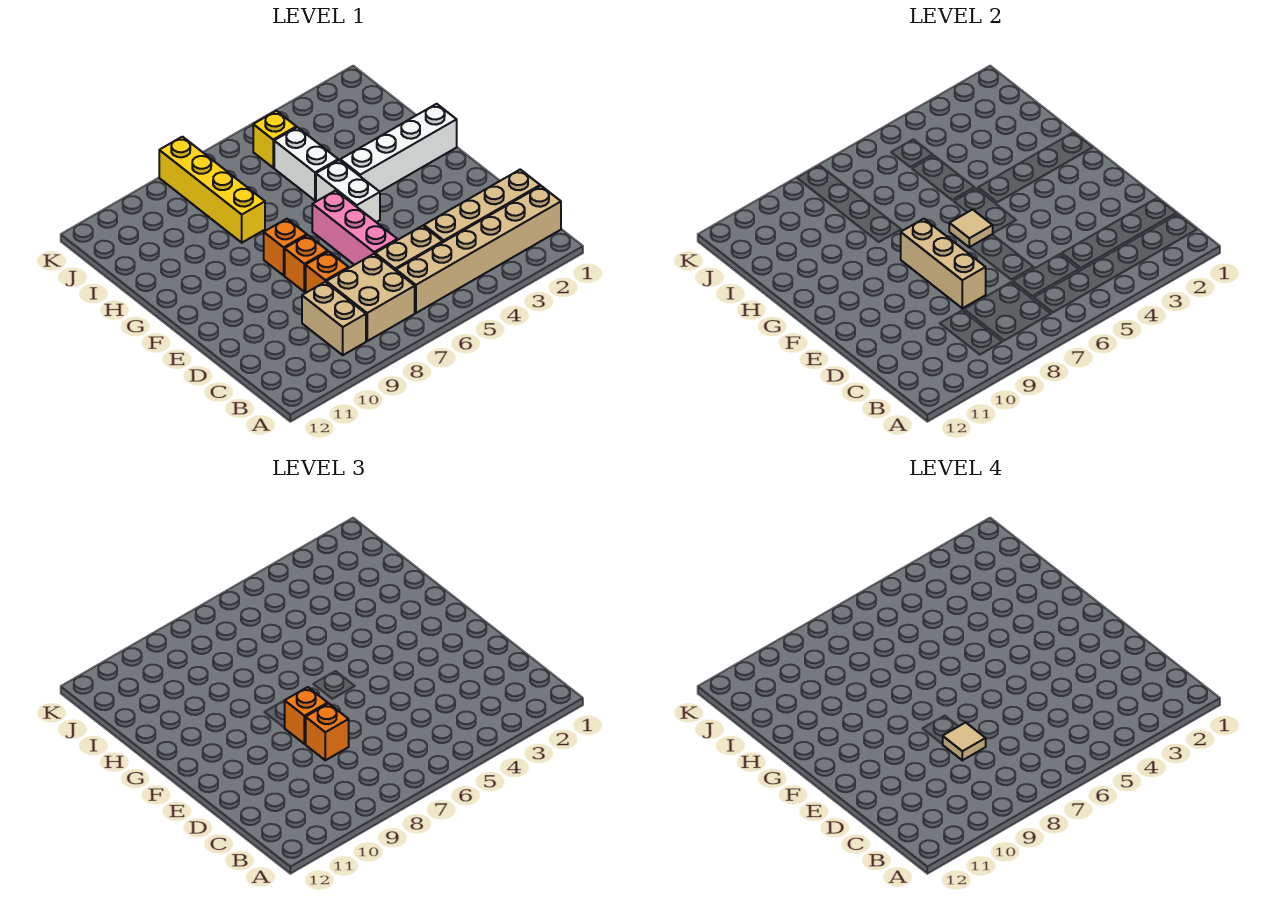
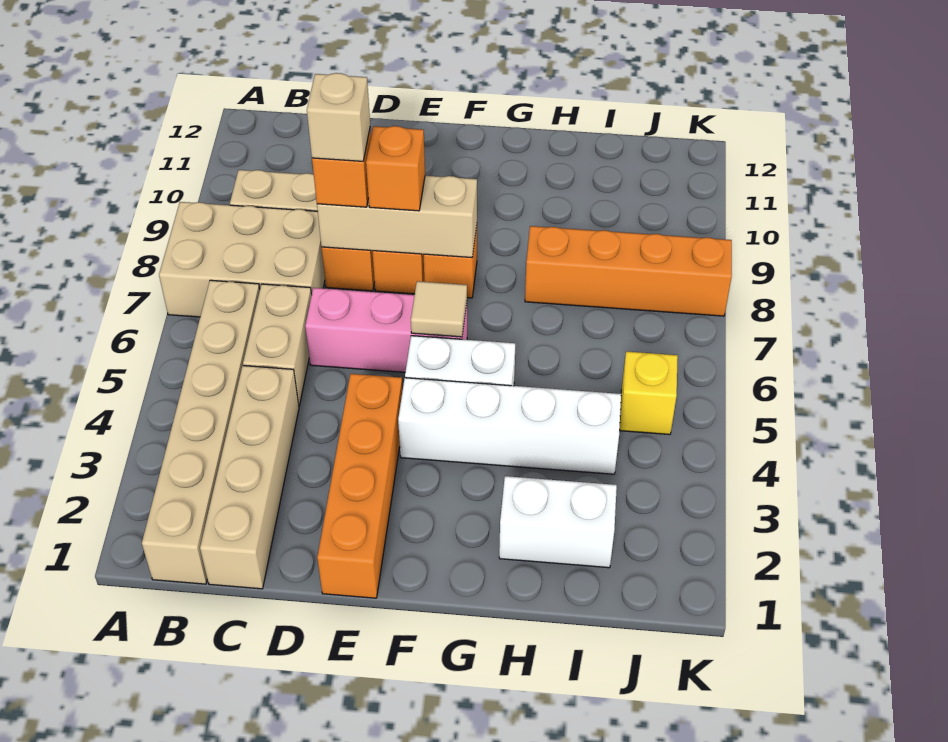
tan 2x2 brick [326,254,415,341] -> tan 2x3 brick [159,202,325,317]
tan 1x1 tile [943,722,986,760] -> tan 1x1 brick [307,73,370,161]
none -> orange 1x4 brick [317,374,403,598]
white 1x4 brick [340,104,457,192] -> white 1x4 brick turned to [398,378,621,474]
white 1x2 brick [274,127,338,200] -> white 1x2 brick moved to [499,476,617,568]
yellow 1x4 brick [159,137,265,243] -> orange 1x4 brick [525,226,732,316]

